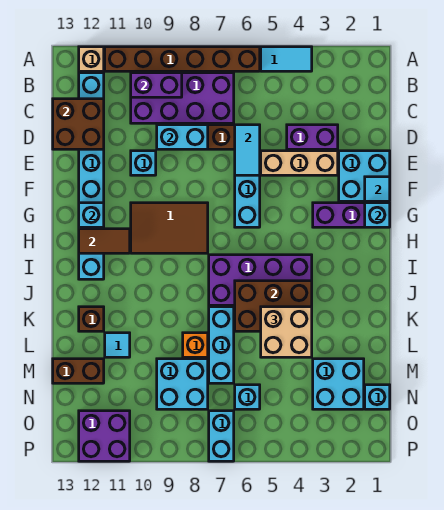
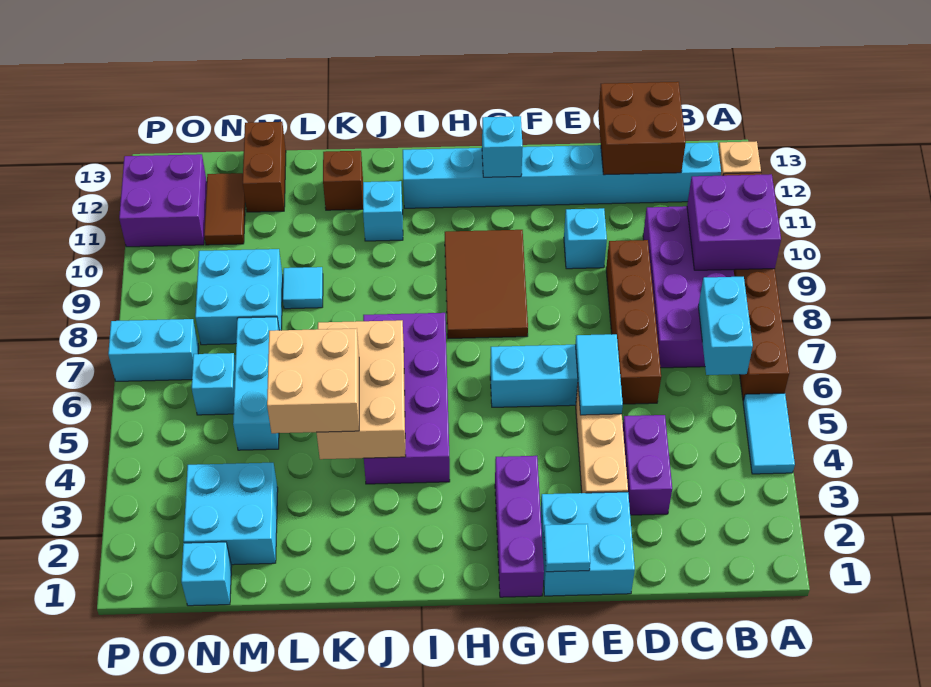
purple 1x2 brick [131,73,182,97] -> purple 2x2 brick [687,174,781,270]
cyan 1x2 tile [235,125,260,175] -> cyan 1x2 tile turned to [575,334,623,415]
cyan 1x2 brick [157,125,208,149] -> cyan 1x2 brick moved to [698,277,753,375]
cyan 1x1 brick [365,203,390,227] -> cyan 1x1 brick moved to [363,181,403,241]
brown 1x2 tile [79,229,130,253] -> brown 1x2 tile moved to [204,173,245,245]
brown 2x3 brick [235,281,312,331] -> tan 2x3 brick [317,320,406,459]
cyan 1x3 brick [209,307,234,383] -> cyan 1x3 brick turned to [233,317,279,450]
orange 1x1 brick [183,333,208,357] -> none
cyan 1x1 tile [105,333,130,357] -> cyan 1x1 tile moved to [283,267,323,309]

